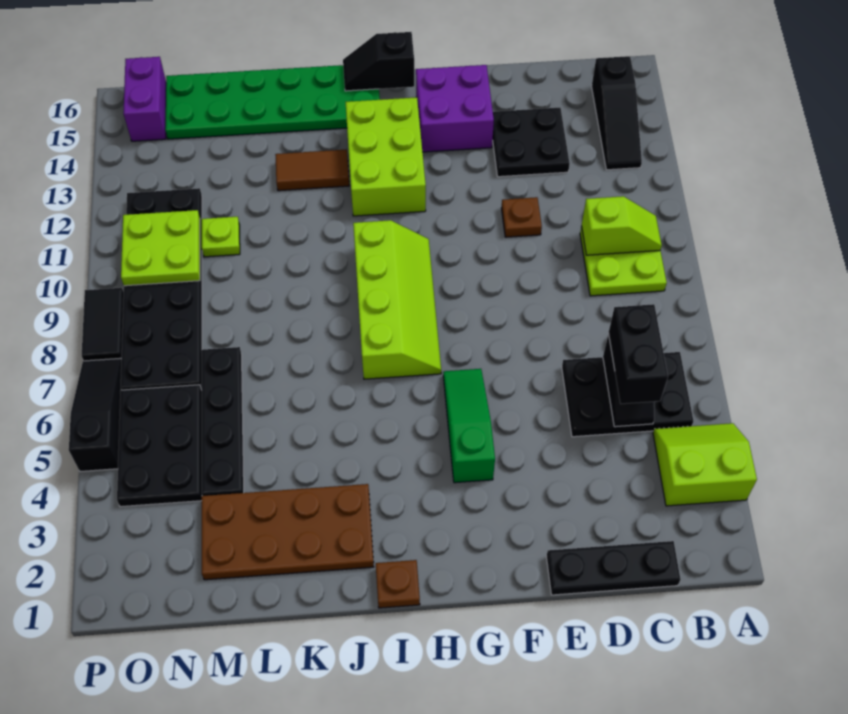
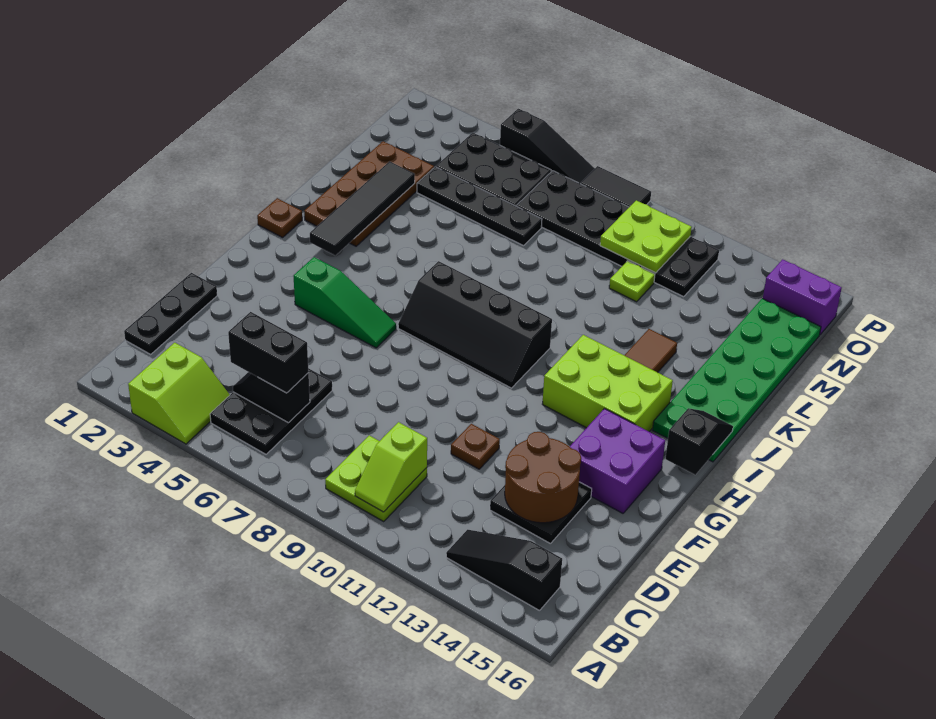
none -> brown 2x2 round brick [505,432,581,523]
lime 2x4 slope [353,220,441,379] -> black 2x4 slope [398,261,552,388]
none -> black 1x4 tile [310,161,415,255]

